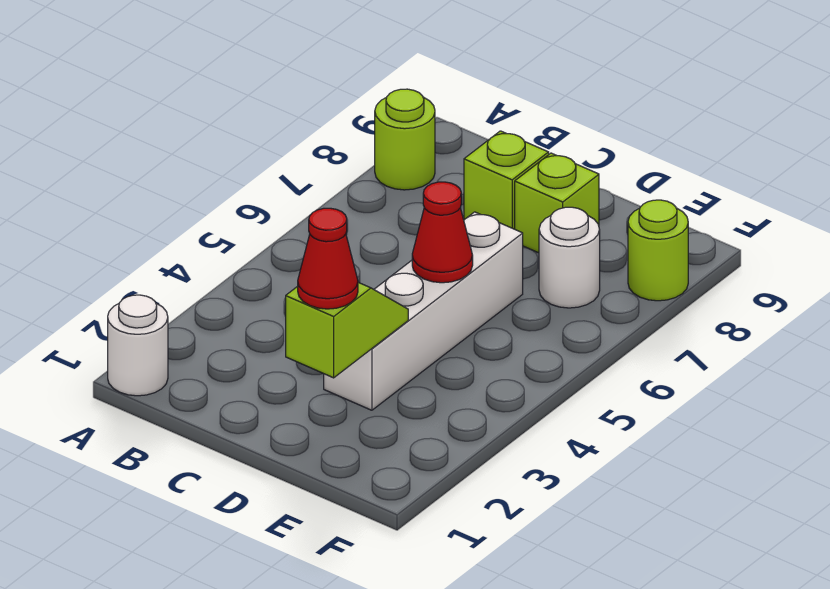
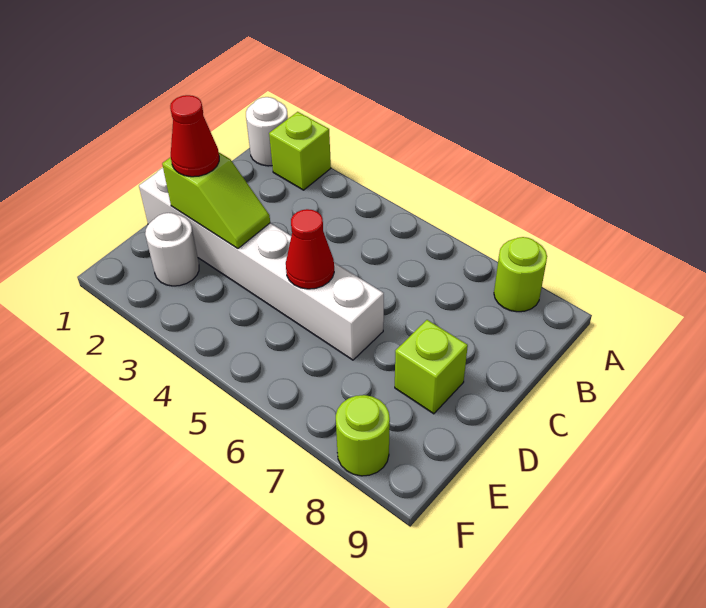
lime 1x1 brick [464,131,549,229] -> lime 1x1 brick moved to [269,112,331,190]
white 1x4 brick [324,212,523,410] -> white 1x6 brick [139,168,384,360]
white 1x1 round brick [539,207,600,308] -> white 1x1 round brick moved to [145,213,199,286]

